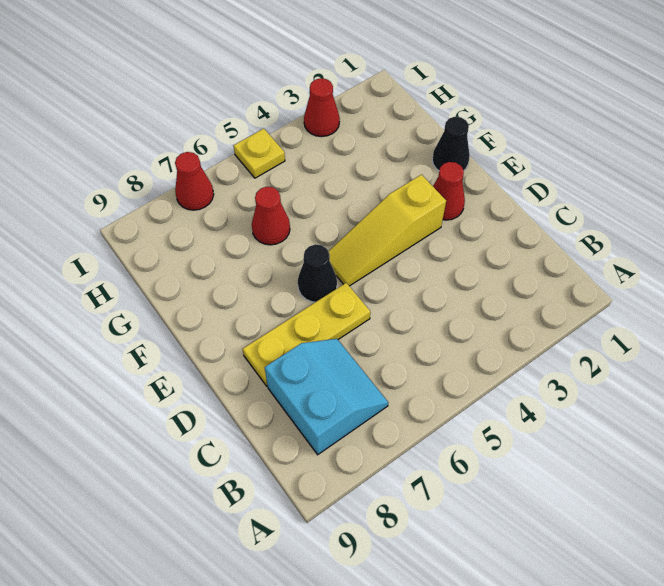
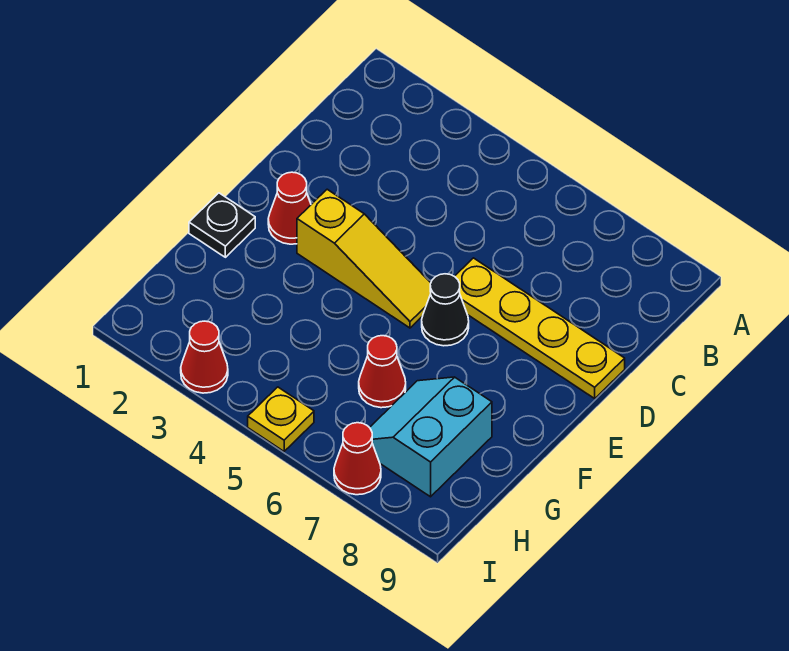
cyan 2x2 slope [265,339,388,455] -> cyan 2x2 slope moved to [370,377,492,497]
yellow 1x3 plate [243,283,370,386] -> yellow 1x4 plate [455,258,625,398]
black 1x1 cone [432,117,470,171] -> black 1x1 plate [189,193,255,257]

